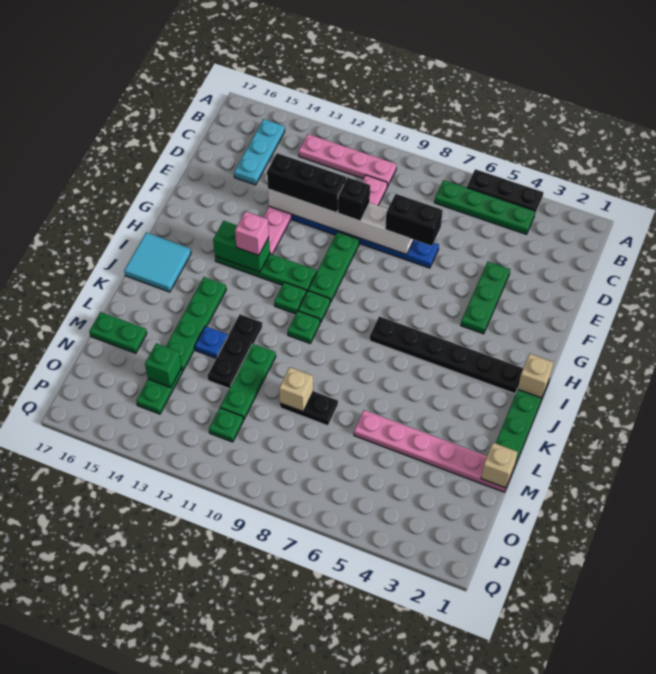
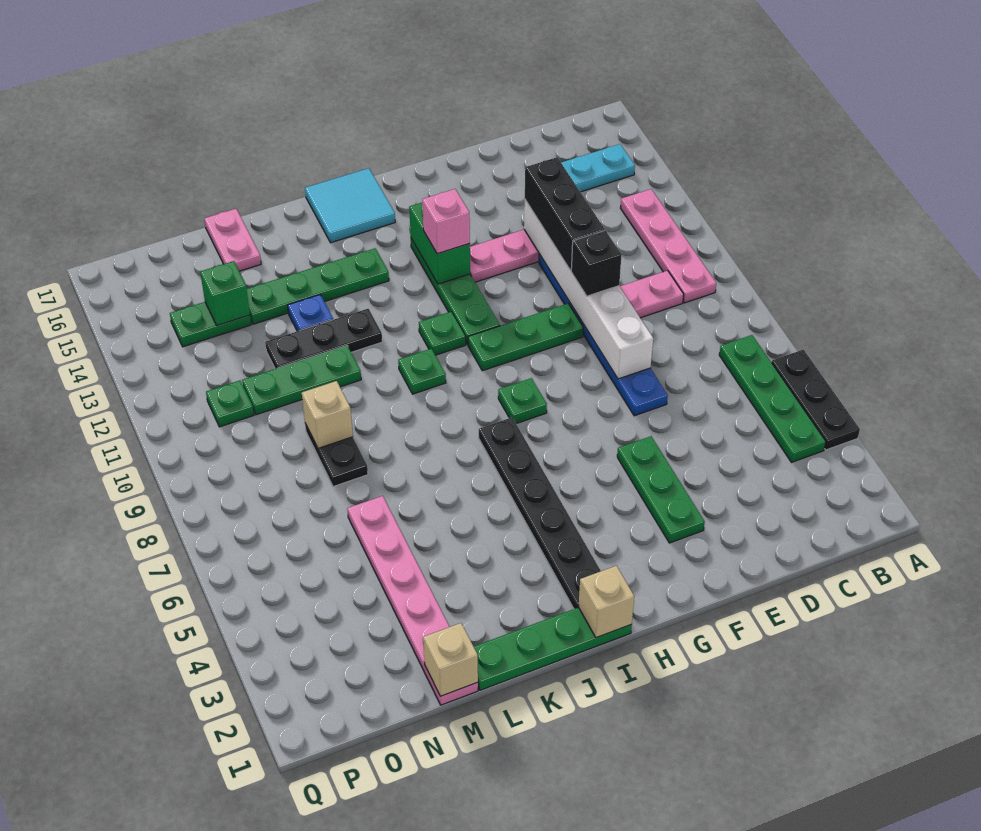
green 1x3 plate [461,262,510,334] -> green 1x3 plate turned to [617,436,705,543]
black 1x2 brick [385,194,443,246] -> none
green 1x1 plate [298,291,330,323] -> green 1x1 plate moved to [498,378,547,424]
green 1x2 plate [89,312,147,353] -> pink 1x2 plate [204,209,261,271]

